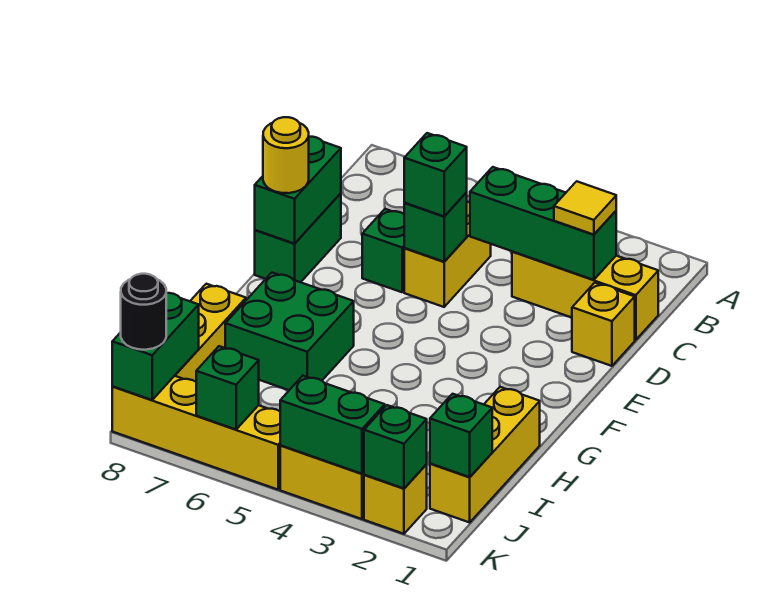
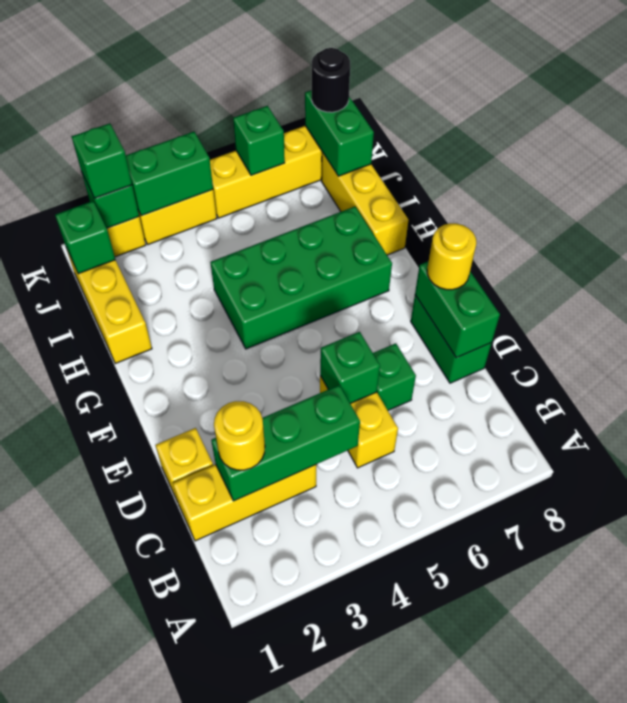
yellow 1x1 tile [554,181,616,235] -> yellow 1x1 round brick [214,401,265,470]
green 1x1 brick [404,133,467,216] -> green 1x1 brick moved to [72,123,132,198]
green 2x2 brick [225,273,354,390] -> green 2x4 brick [210,207,392,349]

